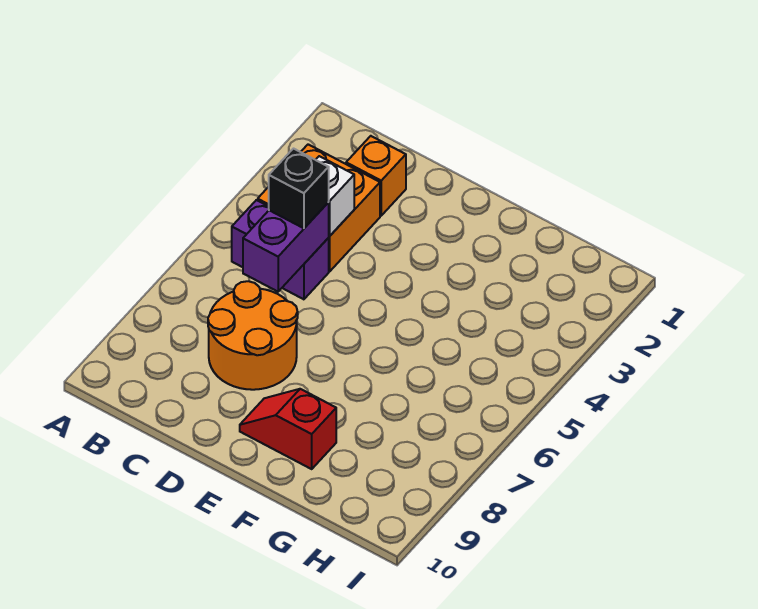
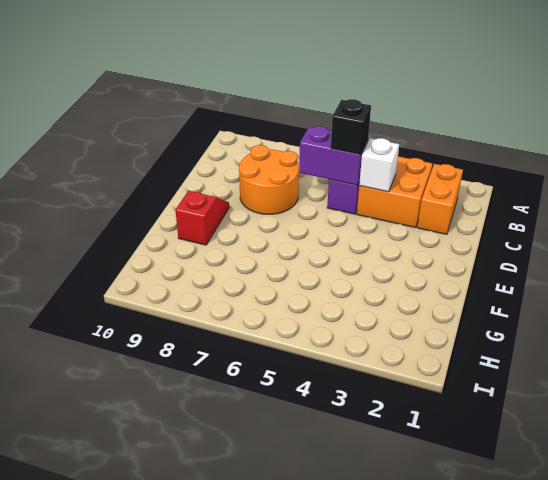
orange 1x1 brick [346,136,406,216] -> orange 1x2 brick [417,164,463,234]

